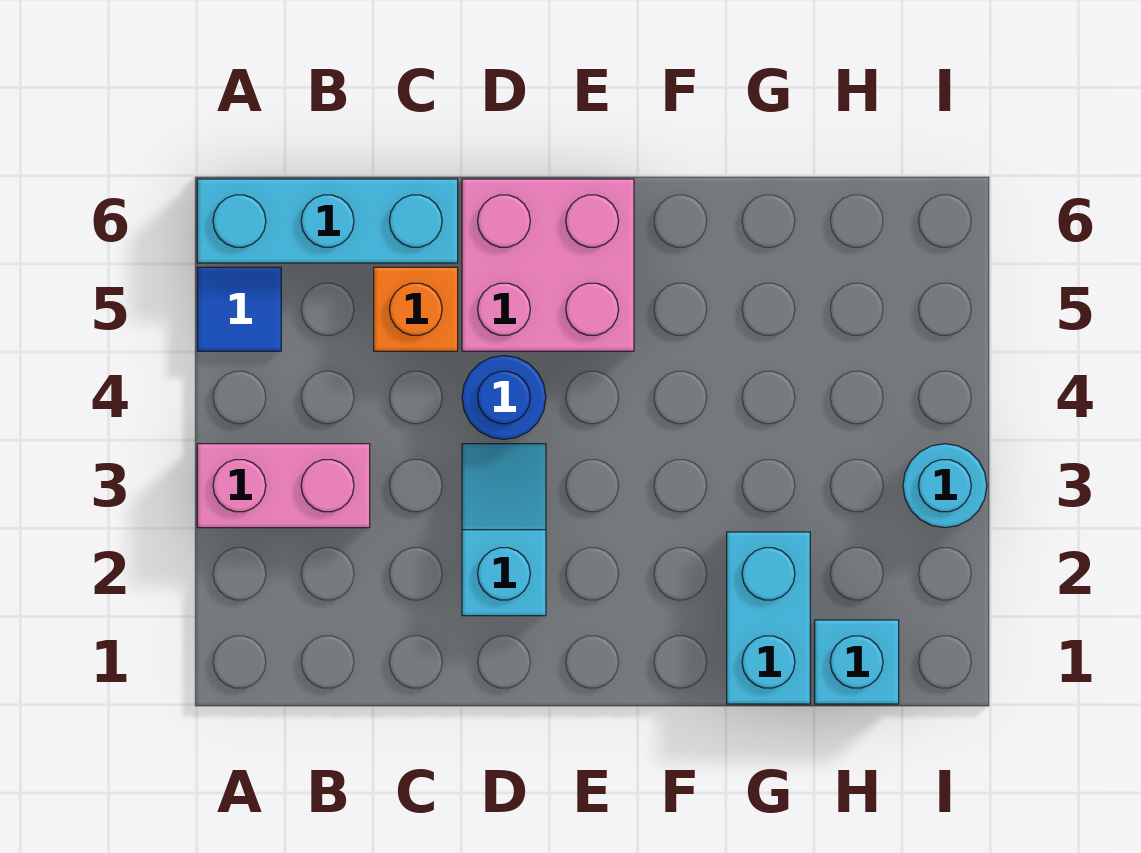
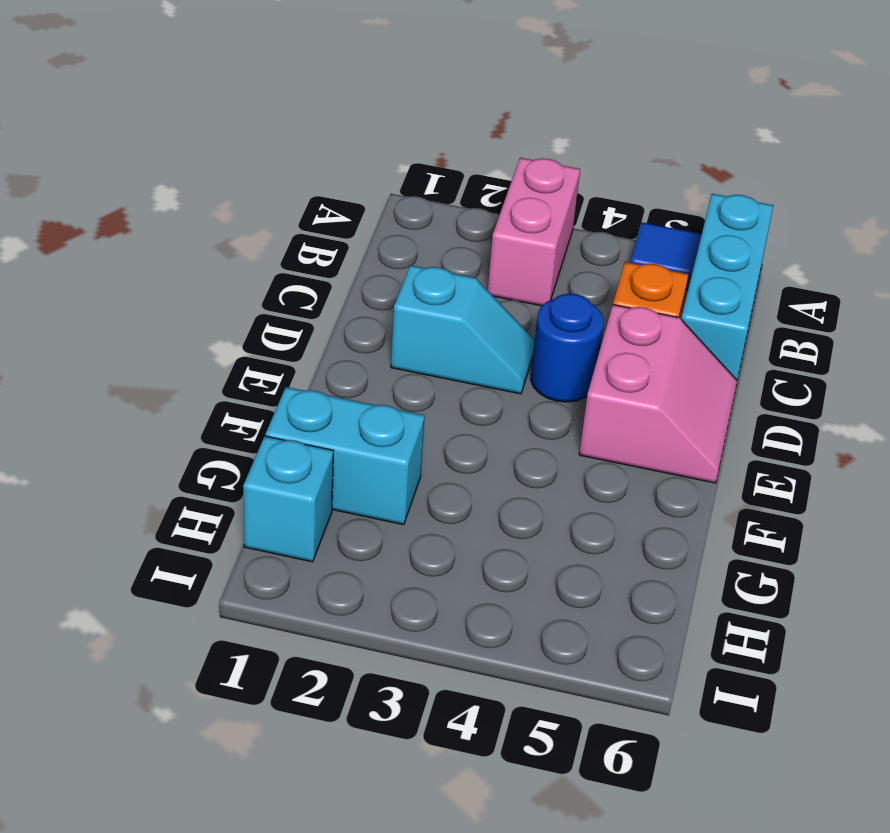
pink 2x2 brick [462,179,634,351] -> pink 2x2 slope [579,305,737,483]
cyan 1x1 round brick [903,444,987,528] -> none

